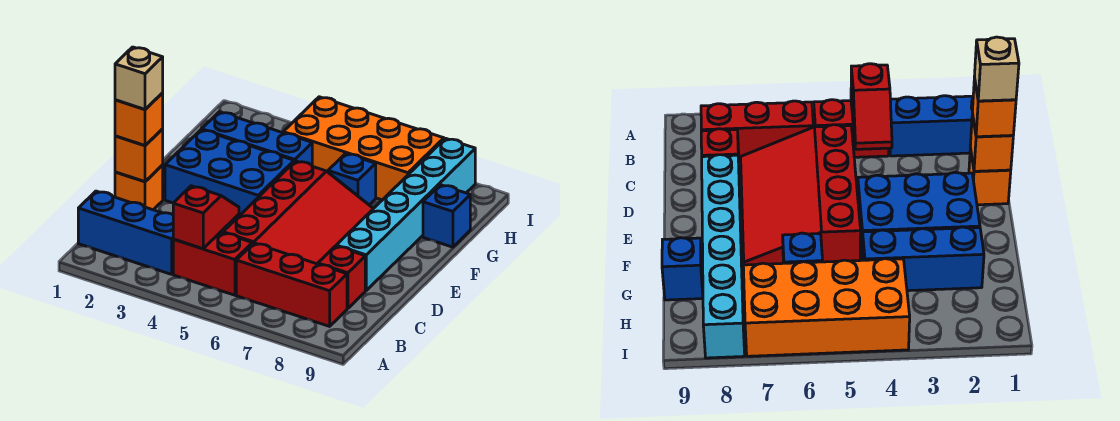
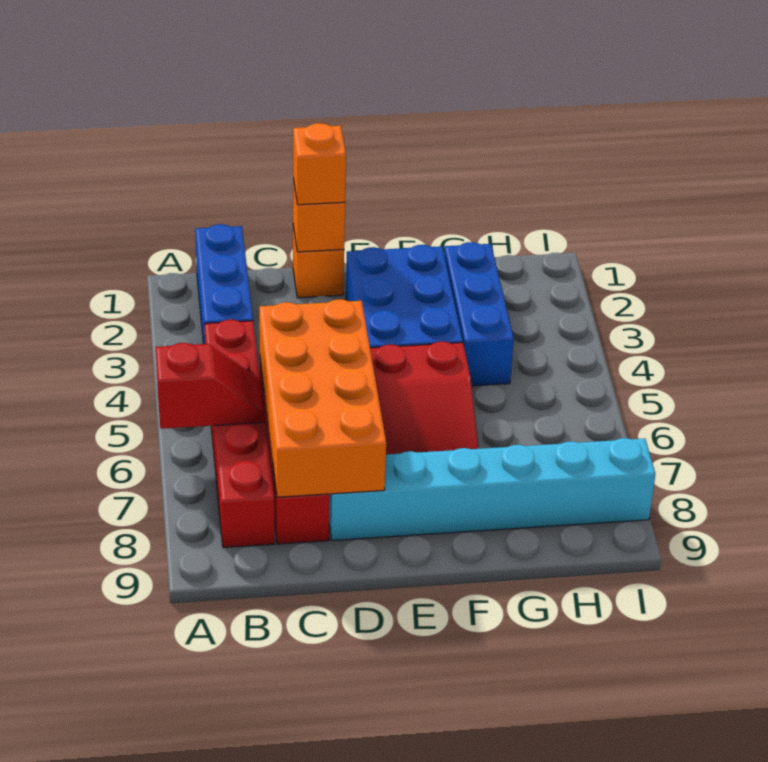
red 1x2 slope [173,186,239,249] -> red 1x2 slope moved to [156,343,265,429]
tan 1x1 brick [115,47,163,109] -> none
blue 1x1 brick [328,153,376,205] -> none
blue 1x1 brick [423,185,470,247] -> none
orange 2x4 brick [283,97,444,200] -> orange 2x4 brick moved to [259,299,386,497]

